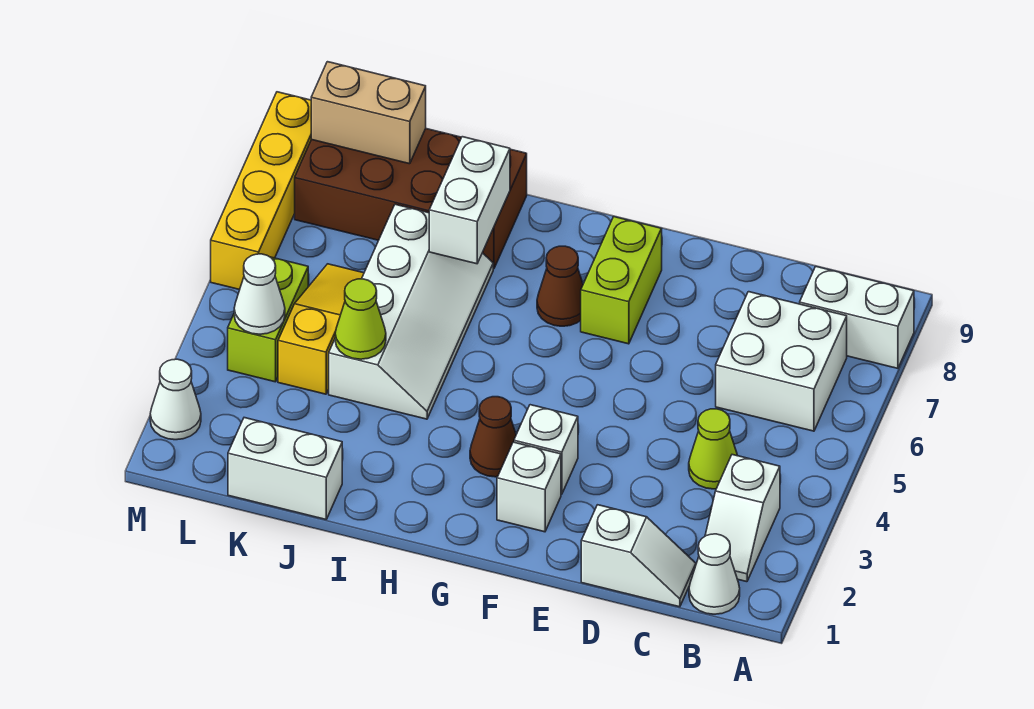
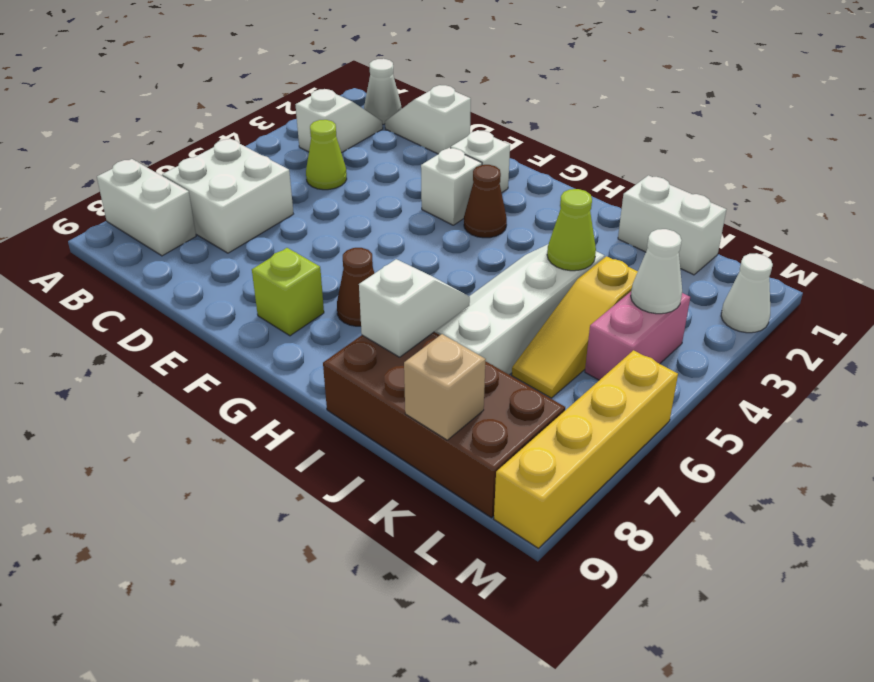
lime 1x2 brick [581,217,662,344] -> lime 1x1 brick [252,248,324,336]
white 1x2 brick [429,137,510,264] -> white 1x2 slope [359,259,470,357]
tan 1x2 brick [311,62,426,164] -> tan 1x1 brick [404,334,486,440]
lime 1x2 brick [228,257,308,382] -> pink 1x2 brick [585,292,690,380]

